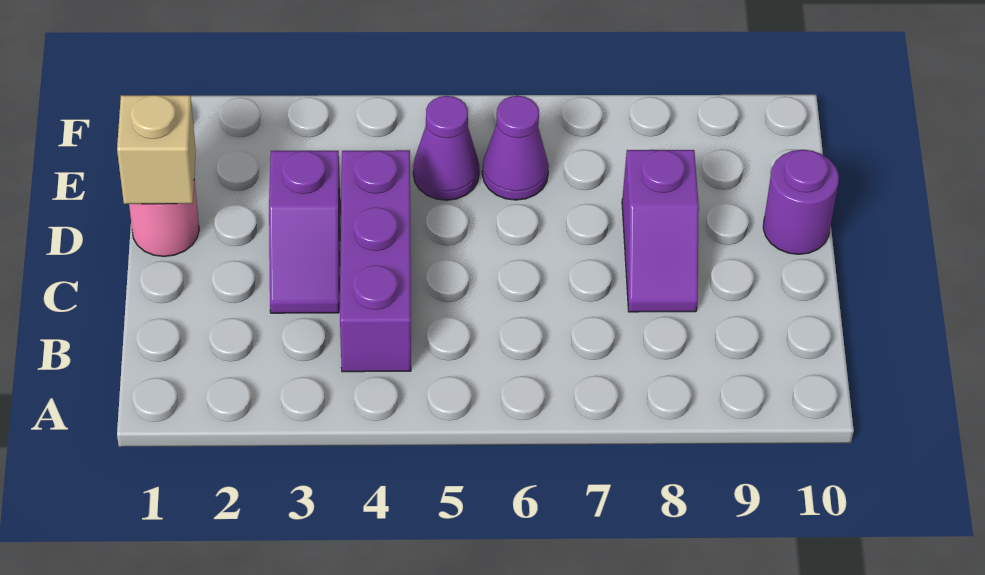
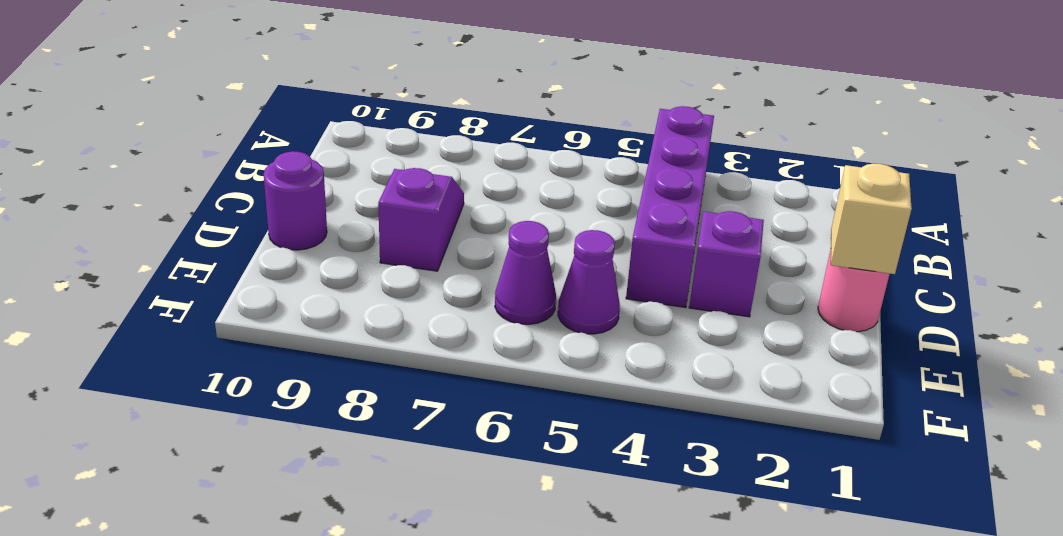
purple 1x3 brick [340,150,411,372] -> purple 1x4 brick [626,106,714,308]

